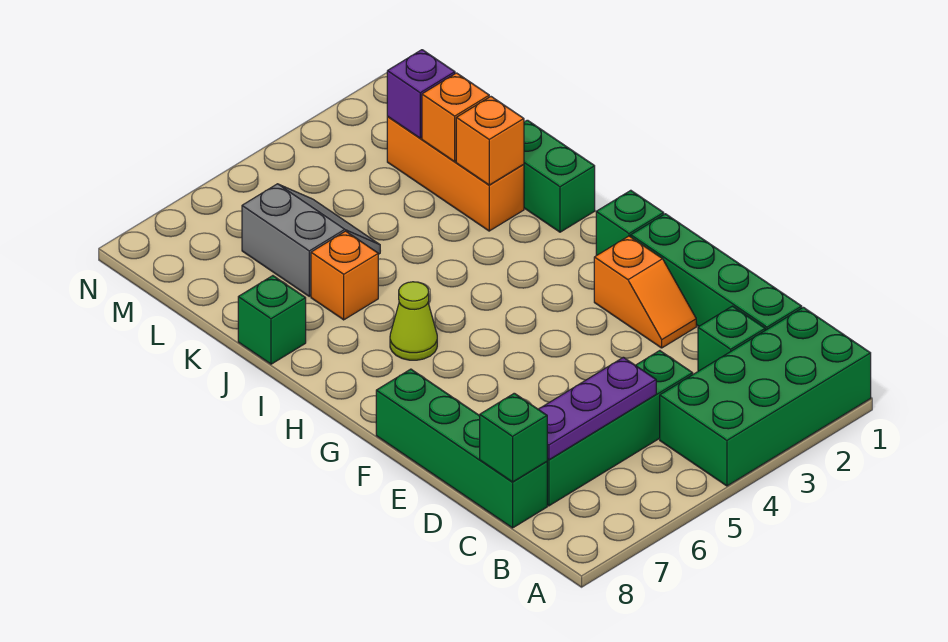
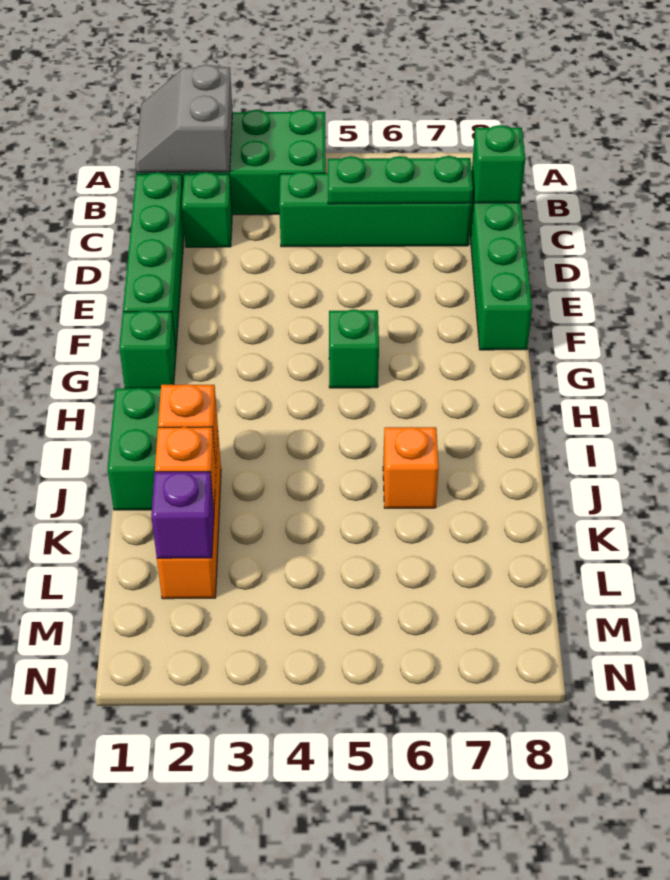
purple 1x3 plate [538,357,656,460] -> green 1x3 plate [328,156,473,204]
orange 1x2 slope [594,236,696,348] -> none
lime 1x1 cone [390,282,437,360] -> none
green 1x1 brick [238,276,306,364] -> green 1x1 brick moved to [329,309,379,388]
grey 2x2 slope [242,184,380,296] -> grey 2x2 slope moved to [135,65,233,172]

